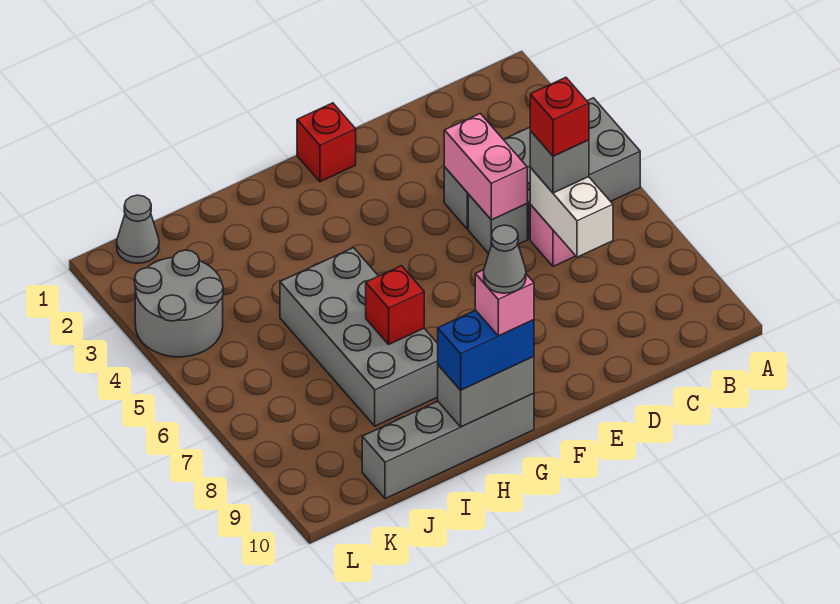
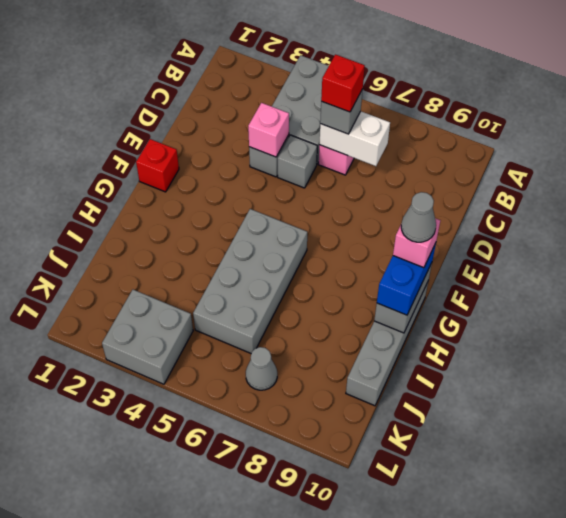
pink 1x2 brick [444,114,527,220] -> pink 1x1 brick [248,103,289,157]
grey 2x4 brick [280,248,438,426] -> grey 2x4 brick turned to [193,209,307,353]
red 1x1 brick [366,266,424,344] -> none
grey 1x1 cone [117,195,159,263] -> grey 1x1 cone moved to [246,347,277,390]
grey 2x2 round brick [135,250,223,357] -> grey 2x2 brick [102,290,193,384]

